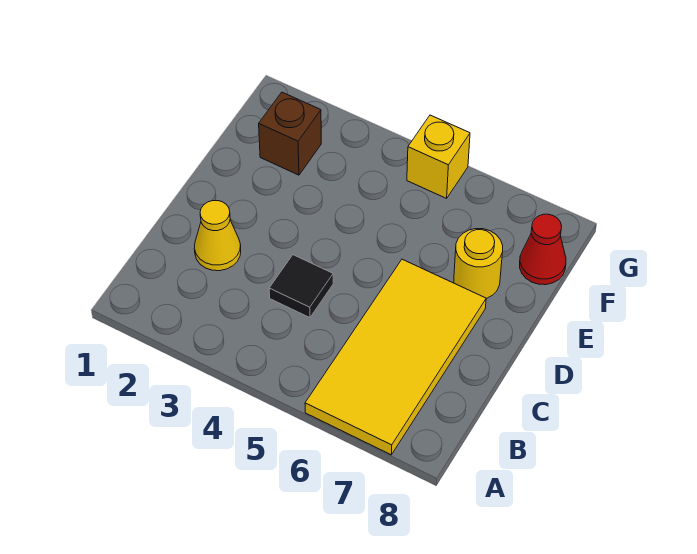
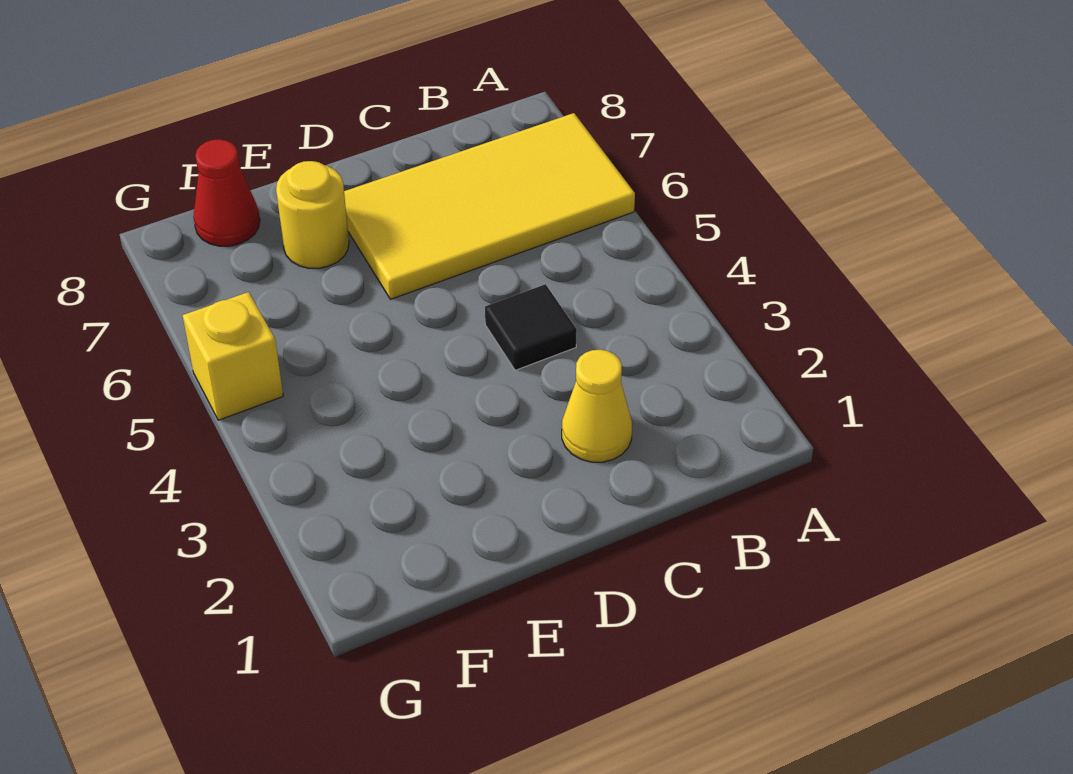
brown 1x1 brick [259,92,321,175] -> none

